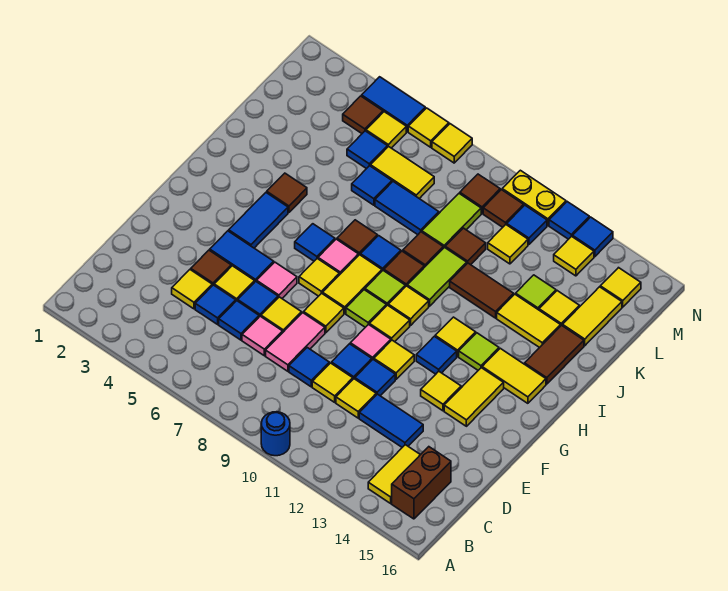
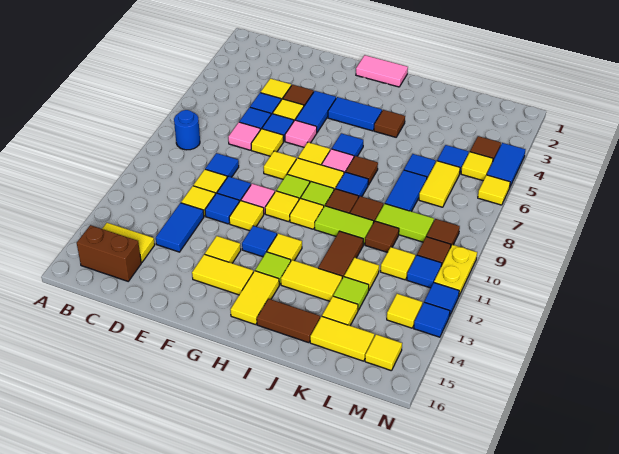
blue 1x1 round brick [261,412,290,456] -> blue 1x1 round brick moved to [174,110,200,150]
pink 1x2 tile [266,313,325,371] -> pink 1x2 tile moved to [356,55,408,87]
yellow 1x2 tile [497,294,560,348] -> yellow 1x2 tile turned to [281,260,342,301]
yellow 1x1 tile [432,124,472,163] -> yellow 1x1 tile moved to [344,258,379,290]

